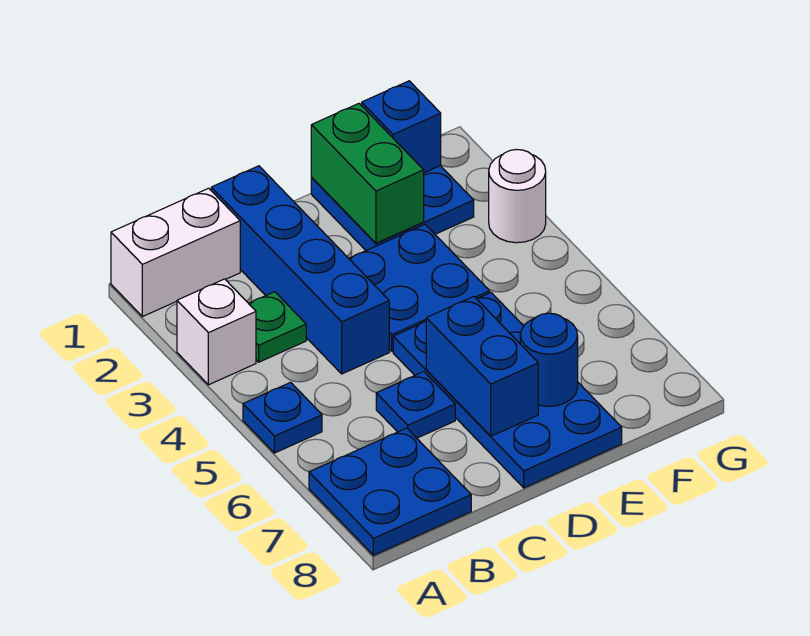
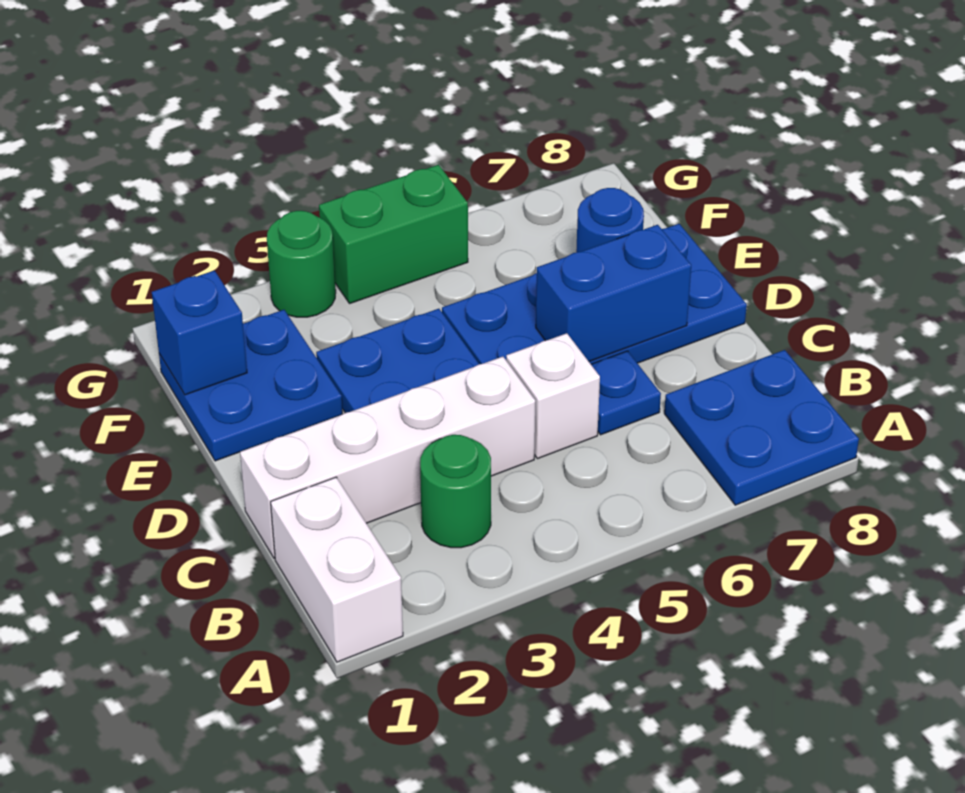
white 1x1 brick [177,279,256,385] -> white 1x1 brick moved to [506,333,600,459]
blue 1x1 plate [243,382,322,453] -> none
green 1x1 plate [249,292,306,362] -> green 1x1 round brick [420,435,491,548]
blue 1x4 brick [211,166,389,374] -> white 1x4 brick [240,357,535,558]
green 1x2 brick [311,104,424,243] -> green 1x2 brick moved to [319,165,468,304]
white 1x1 round brick [489,149,546,243] -> green 1x1 round brick [267,211,336,317]

